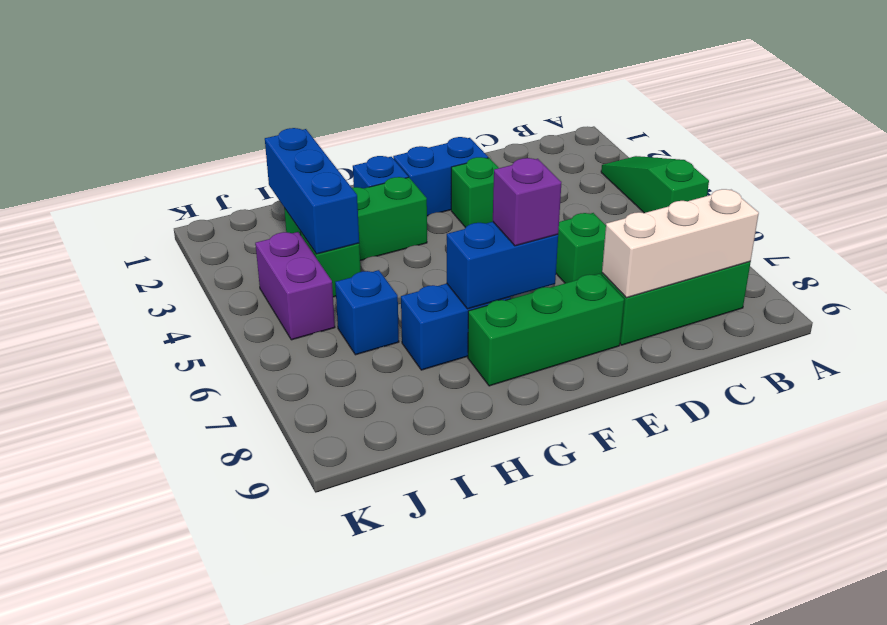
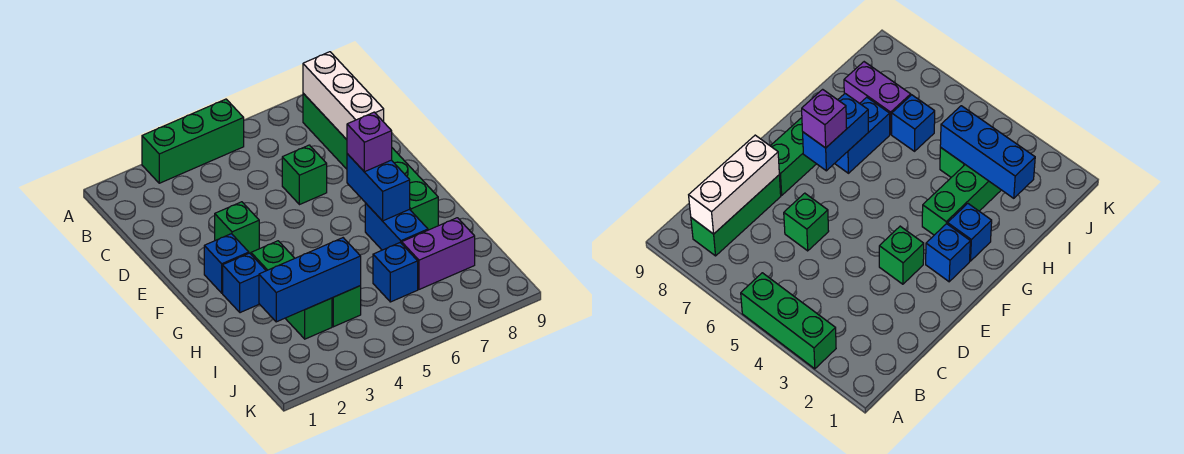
green 1x3 slope [601,156,709,213] -> green 1x3 brick [142,99,244,183]
blue 1x2 brick [393,137,488,216] -> blue 1x1 brick [204,234,249,293]
purple 1x2 brick [255,232,335,340] -> purple 1x2 brick moved to [402,218,475,289]

